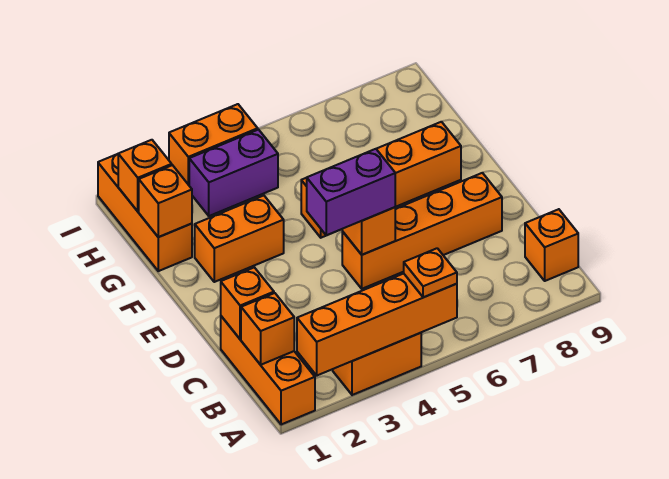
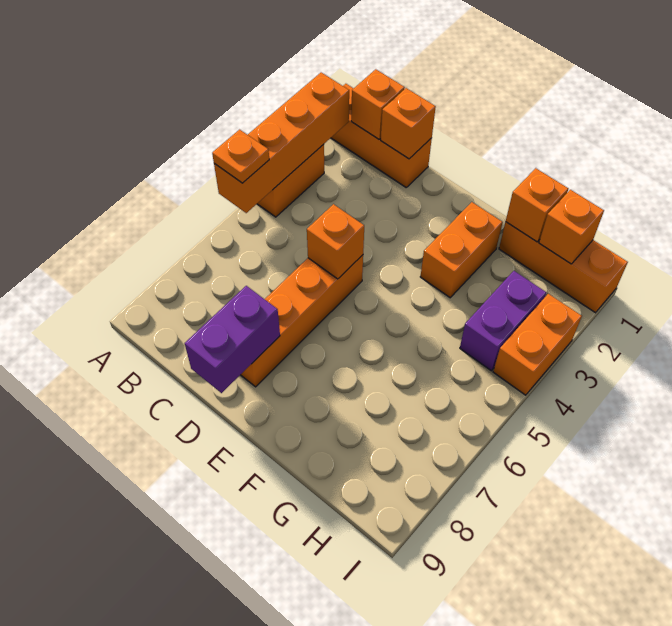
orange 1x1 brick [525,209,578,281] -> none
purple 1x2 brick [307,149,395,235] -> purple 1x2 brick moved to [185,286,280,393]
orange 1x4 brick [301,122,461,238] -> none

